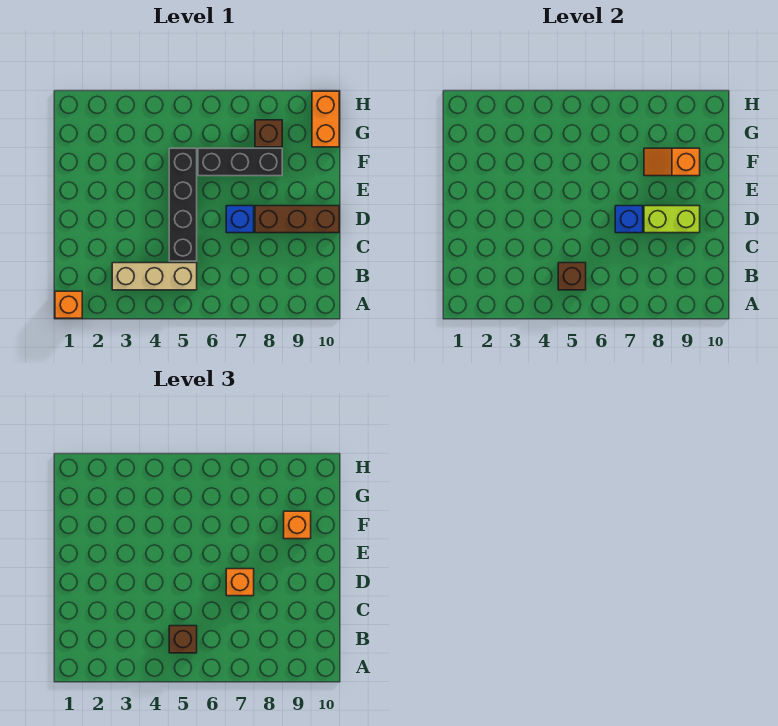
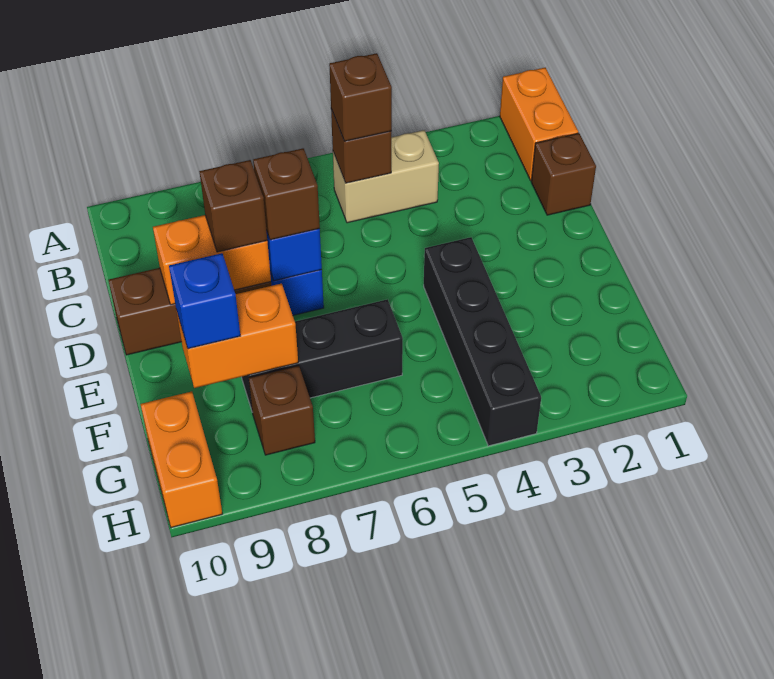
orange 1x1 brick [55,291,82,318] -> orange 1x2 brick [500,68,578,181]
tan 1x3 brick [112,263,197,290] -> tan 1x2 brick [333,130,439,223]
none -> brown 1x1 brick [531,133,596,215]
black 1x4 brick [169,148,197,261] -> black 1x4 brick moved to [424,237,541,446]
orange 1x1 brick [226,569,254,596] -> brown 1x1 brick [253,148,320,240]
lime 1x2 brick [644,206,700,233] -> orange 1x2 brick [153,215,271,305]
none -> brown 1x1 brick [199,160,267,252]
orange 1x2 slope [644,148,700,176] -> orange 1x2 brick [176,284,298,388]
orange 1x1 brick [284,511,311,539] -> blue 1x1 brick [169,253,240,349]

